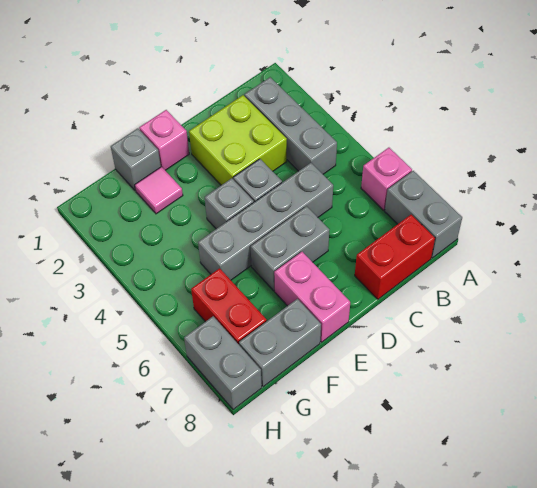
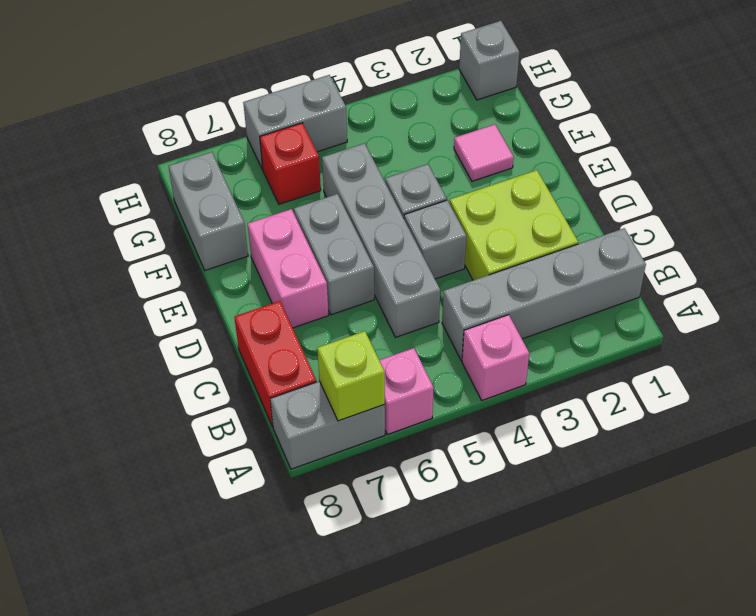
none -> lime 1x1 brick [317,331,385,421]
grey 1x3 brick [244,77,337,174] -> grey 1x4 brick [442,228,646,360]
pink 1x1 brick [139,110,189,170] -> pink 1x1 brick moved to [462,315,529,400]
pink 1x2 brick [274,252,350,342] -> pink 1x2 brick turned to [248,209,329,328]
grey 1x1 brick [111,128,161,191] -> grey 1x1 brick moved to [459,21,519,100]
red 1x2 brick [191,268,267,344] -> red 1x1 brick [260,123,321,204]
grey 1x2 brick [184,316,262,410] -> grey 1x2 brick moved to [243,75,347,170]

